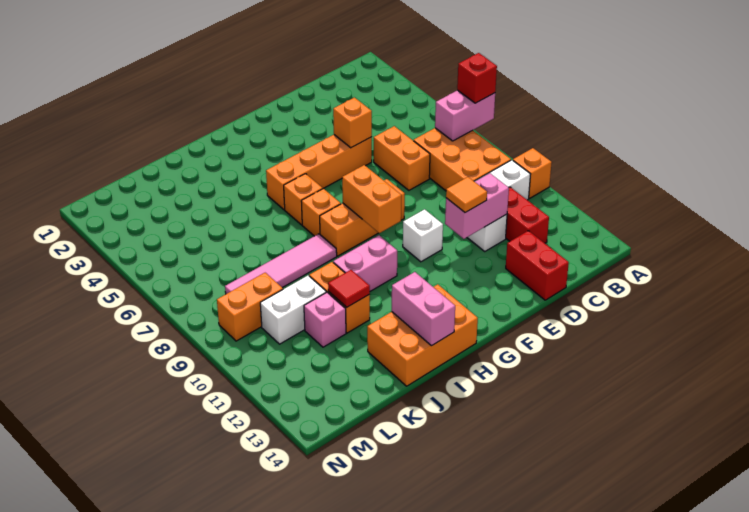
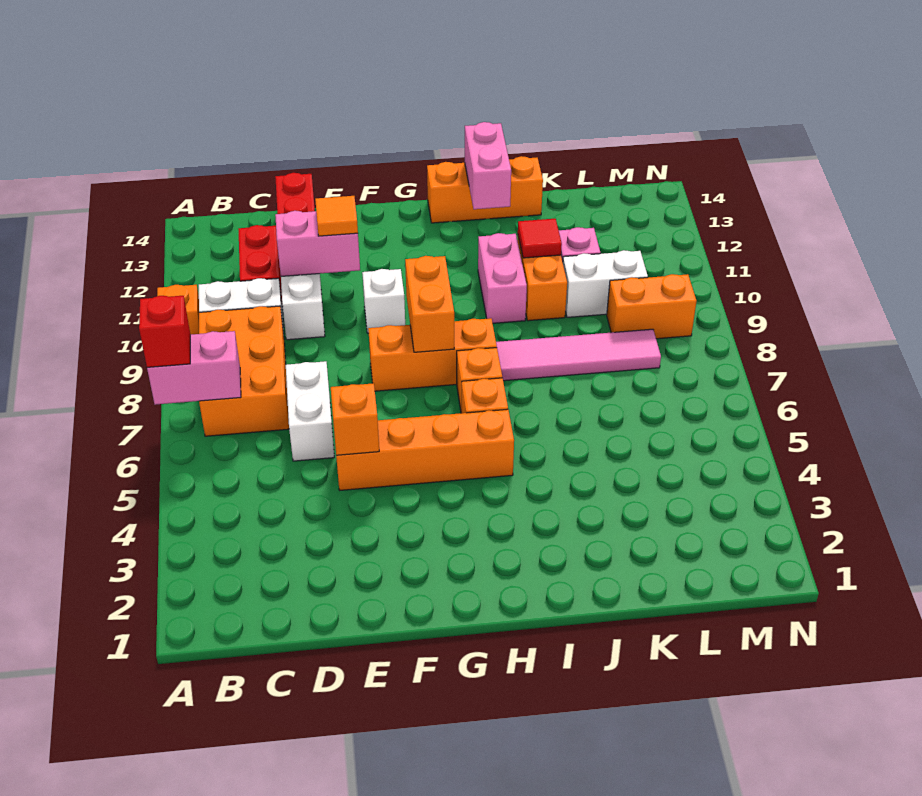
orange 1x2 brick [374,126,430,190] -> white 1x2 brick [286,361,334,461]
pink 1x2 brick [333,235,397,291] -> pink 1x2 brick turned to [478,233,527,323]
orange 2x3 brick [367,284,478,386] -> orange 1x3 brick [427,156,543,223]

